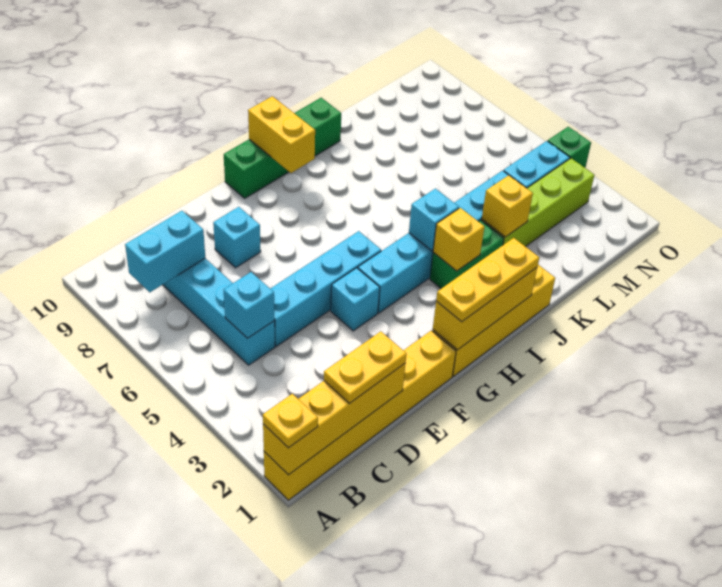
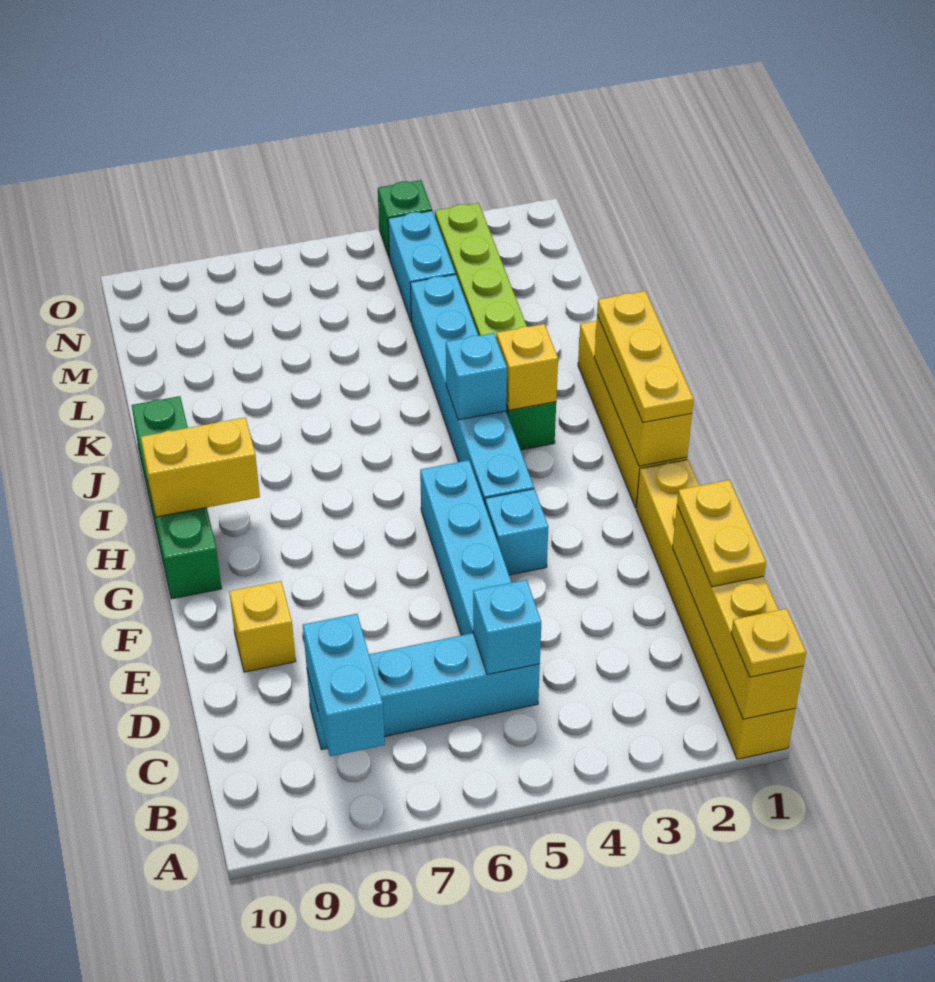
cyan 1x1 brick [213,207,261,268] -> none
yellow 1x1 brick [482,175,533,237] -> yellow 1x1 brick moved to [229,581,296,672]

